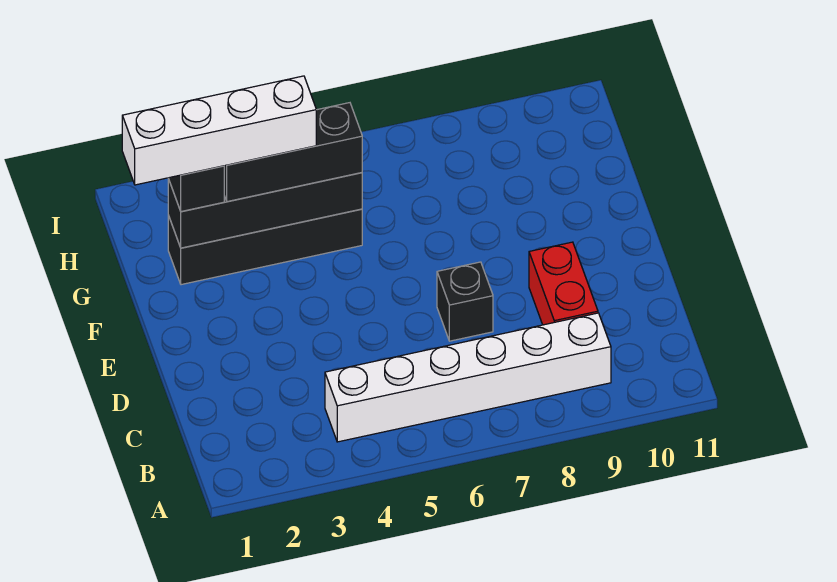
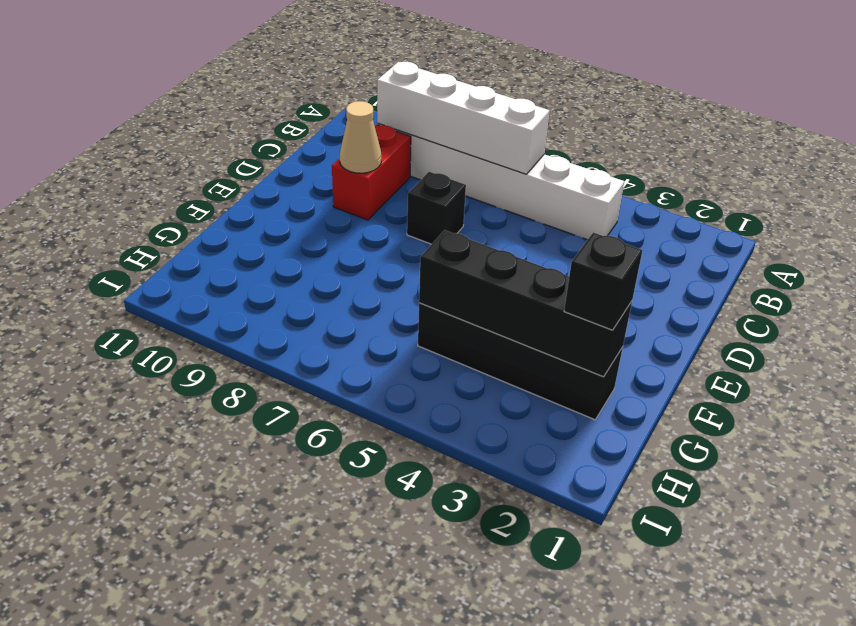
none -> tan 1x1 cone [340,101,381,173]
white 1x4 brick [122,76,316,185] -> white 1x4 brick moved to [377,62,550,174]
black 1x3 brick [224,103,362,202] -> none

